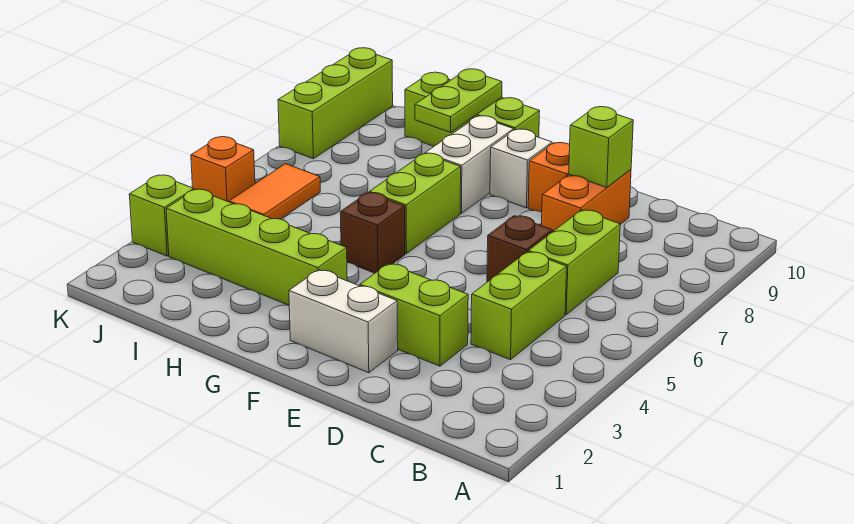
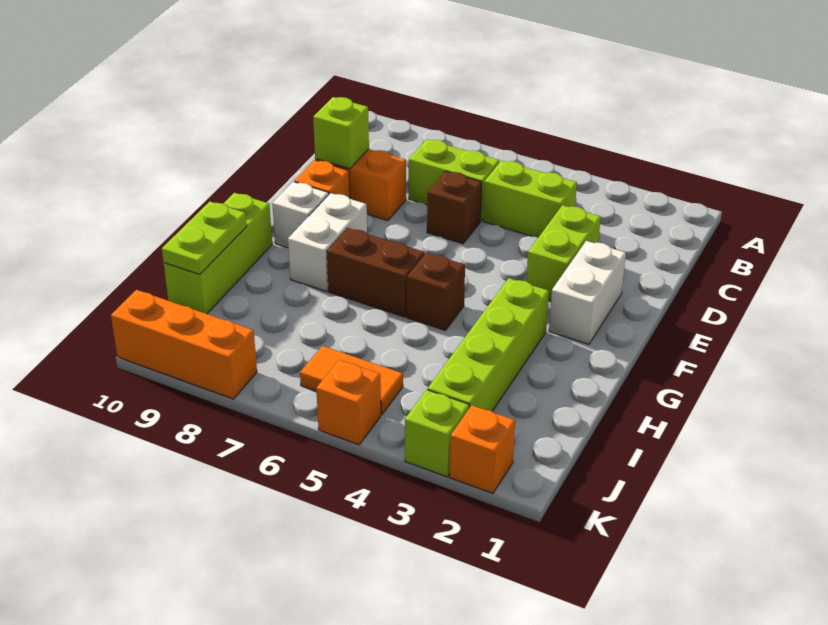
lime 1x2 brick [369,153,461,254] -> brown 1x2 brick [327,228,425,317]
white 1x2 brick [425,116,514,213] -> white 1x2 brick turned to [288,193,367,291]
lime 1x2 plate [415,69,502,132] -> lime 1x2 plate turned to [162,202,247,274]
none -> orange 1x1 brick [450,405,515,493]
lime 1x3 brick [278,48,393,159] -> orange 1x3 brick [111,290,257,399]

